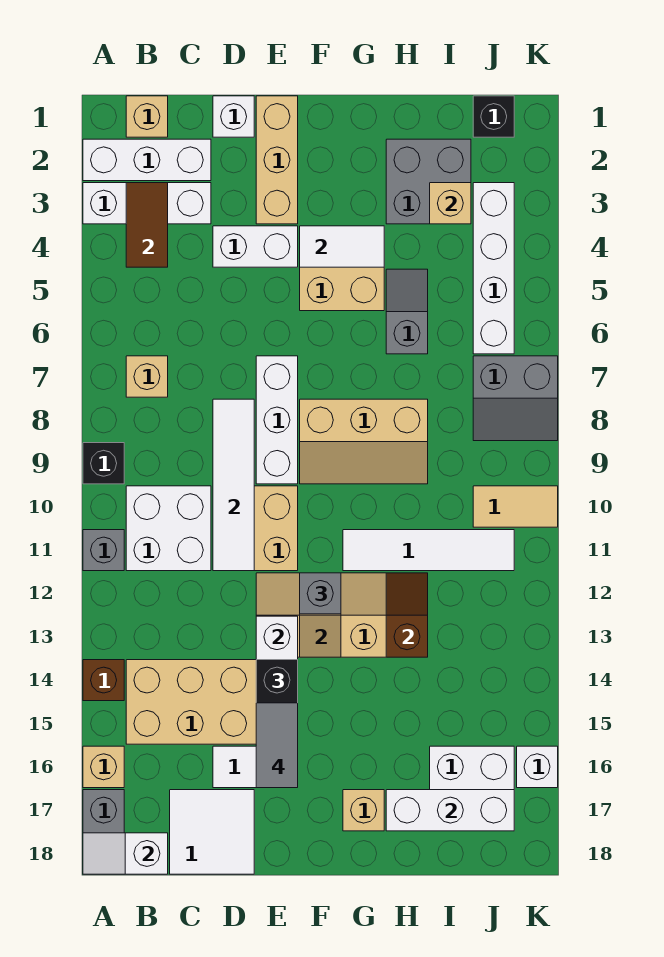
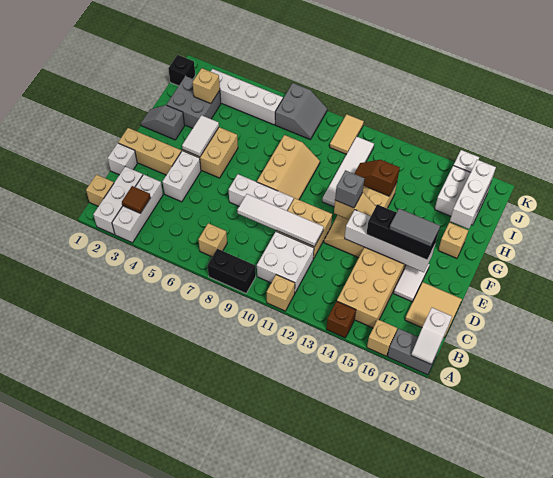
black 1x1 brick [83,443,124,484] -> black 1x2 brick [207,249,256,293]
grey 1x1 brick [83,530,124,571] -> tan 1x1 brick [267,275,295,311]
brown 1x2 tile [126,183,168,267] -> brown 1x1 tile [122,186,151,213]
white 2x2 tile [170,790,254,874] -> tan 2x2 tile [405,282,462,338]
grey 1x2 slope [386,269,428,354] -> grey 1x2 slope moved to [141,105,185,140]

